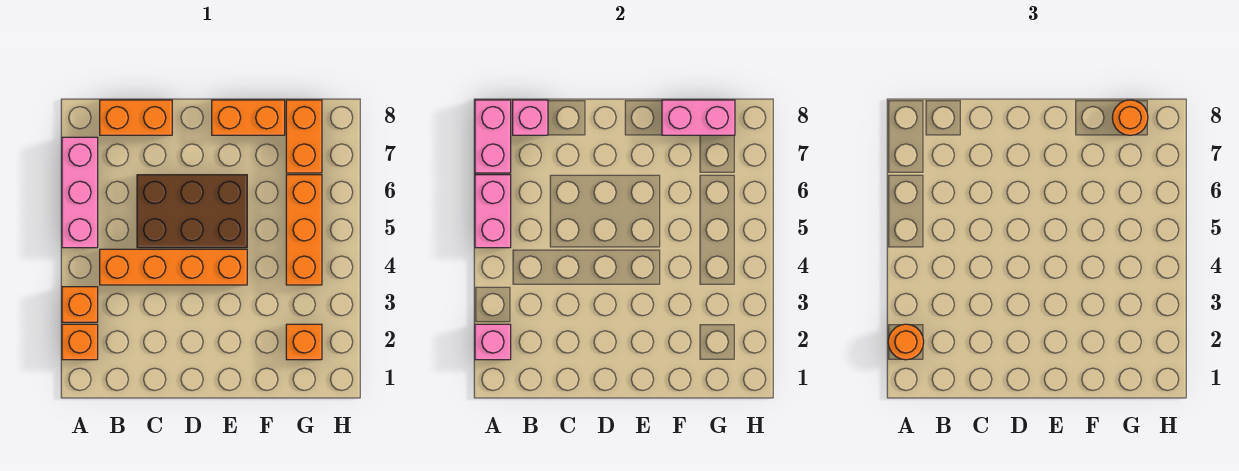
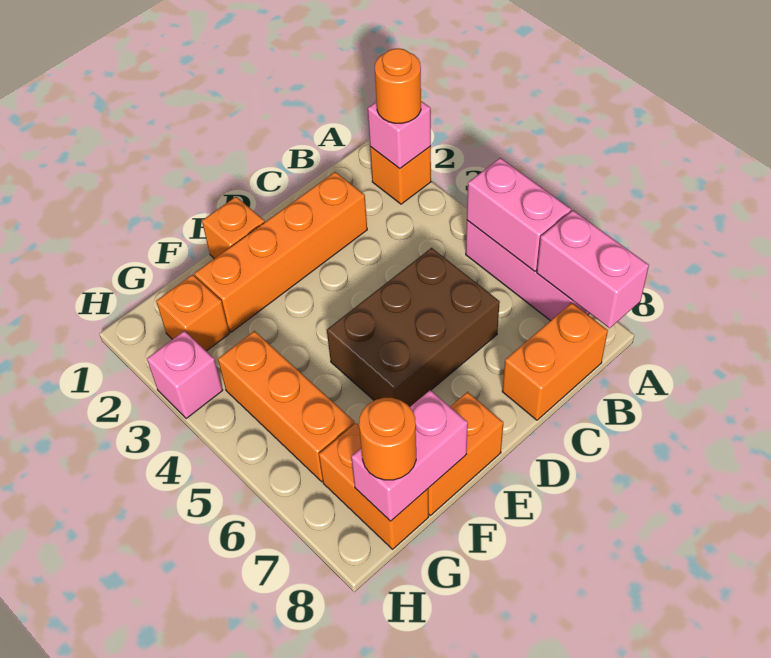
orange 1x1 brick [62,287,98,322] -> orange 1x1 brick moved to [202,197,265,259]
orange 1x4 brick [100,249,247,285] -> orange 1x4 brick moved to [194,172,367,332]
pink 1x1 brick [513,100,548,135] -> pink 1x1 brick moved to [147,331,223,418]

